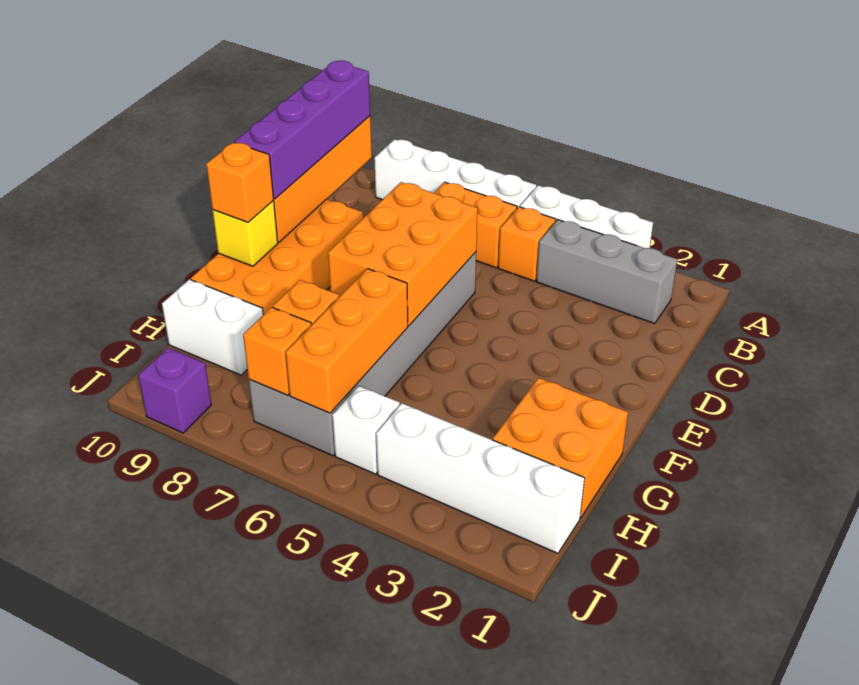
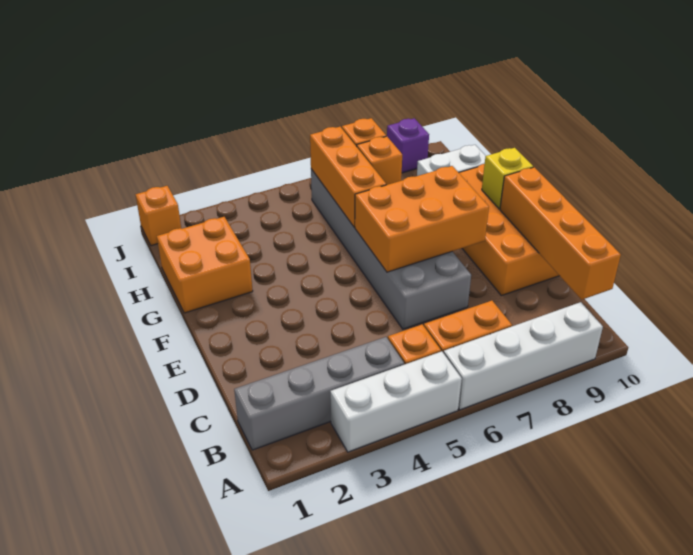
grey 1x3 brick [536,220,677,323] -> grey 1x4 brick [234,337,404,450]
purple 1x4 brick [235,61,370,199] -> none
orange 2x3 brick [328,182,478,326] -> orange 2x3 brick turned to [355,166,489,272]
orange 1x1 brick [206,142,274,222] -> orange 1x1 brick moved to [135,186,181,246]
white 1x4 brick [376,403,585,553] -> none
white 1x1 brick [332,386,400,474] -> none

